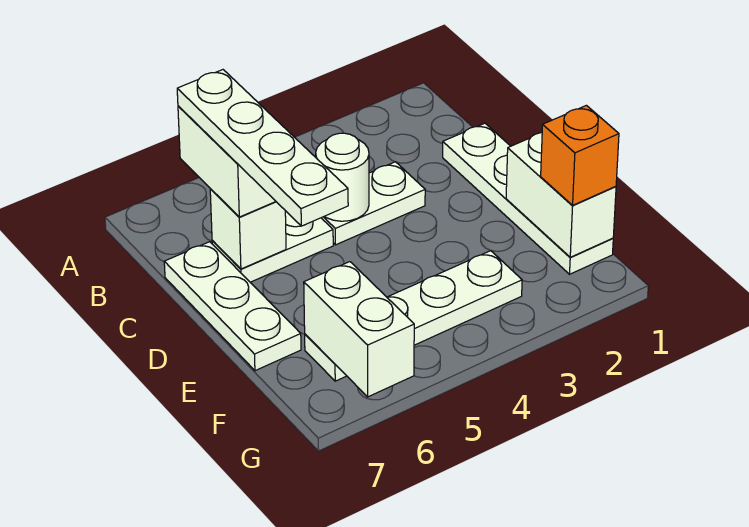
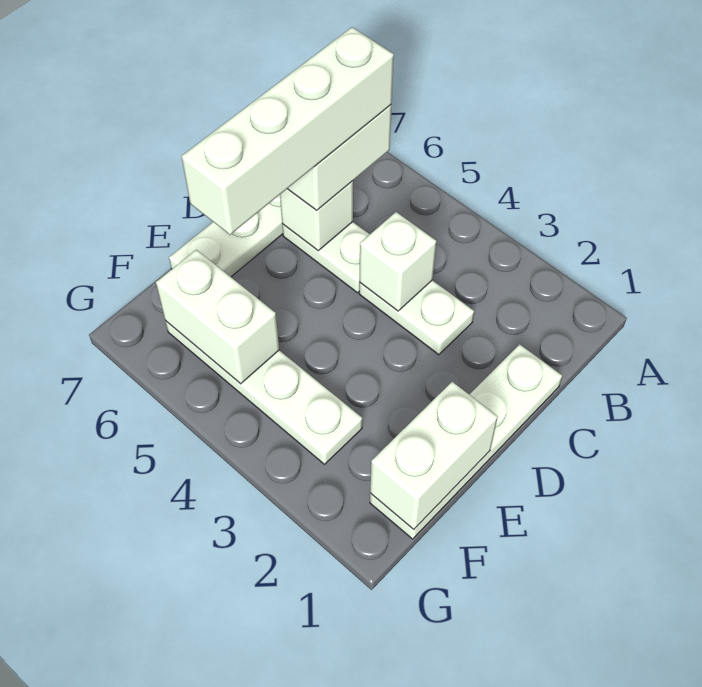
white 1x4 plate [177,70,348,226] -> white 1x4 brick [181,27,394,235]
white 1x1 round brick [316,133,369,221] -> white 1x1 brick [360,212,436,311]
orange 1x1 brick [541,105,619,205] -> none
white 1x2 brick [304,262,414,397] -> white 1x2 brick turned to [156,250,279,384]

